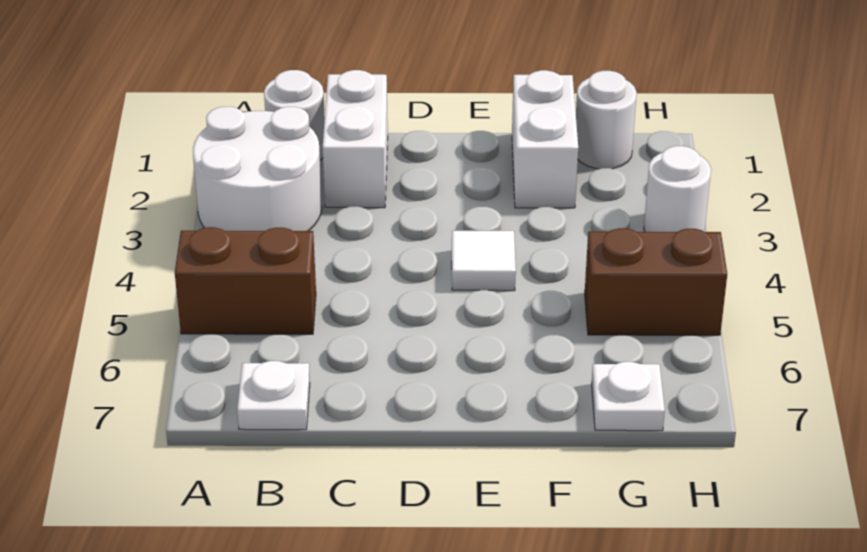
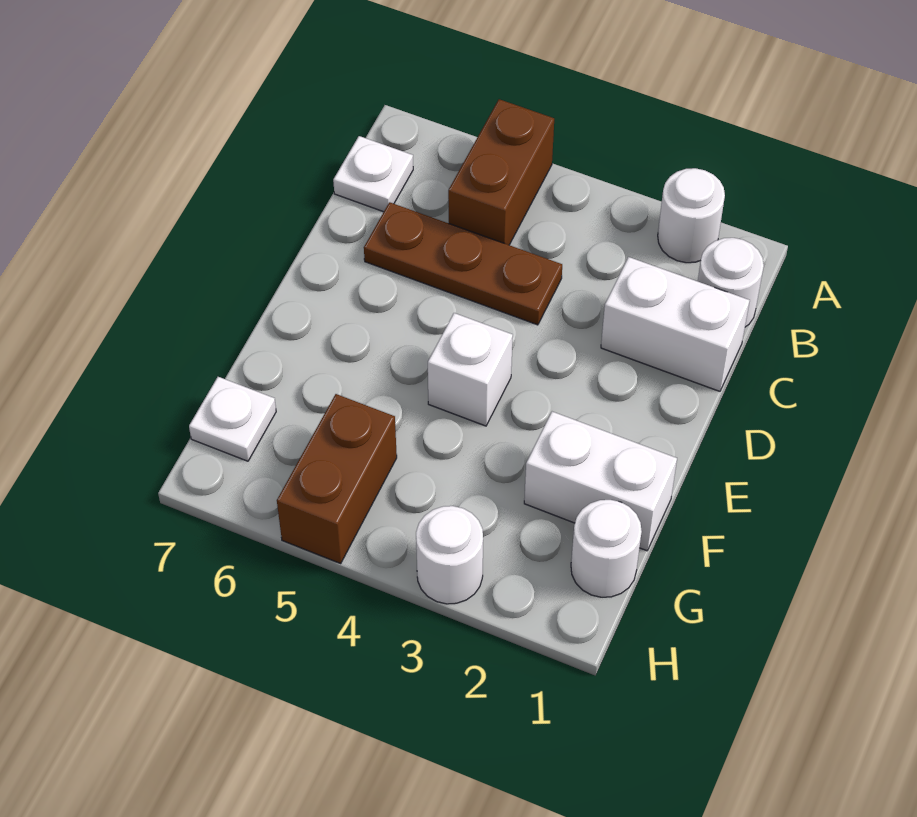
white 2x2 round brick [193,107,322,231] -> white 1x1 round brick [658,168,725,263]
none -> brown 1x3 plate [364,202,562,325]
white 1x1 tile [452,231,516,291] -> white 1x1 brick [428,313,513,426]

